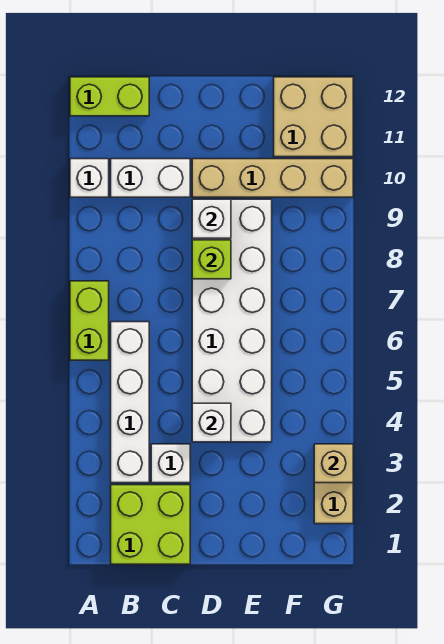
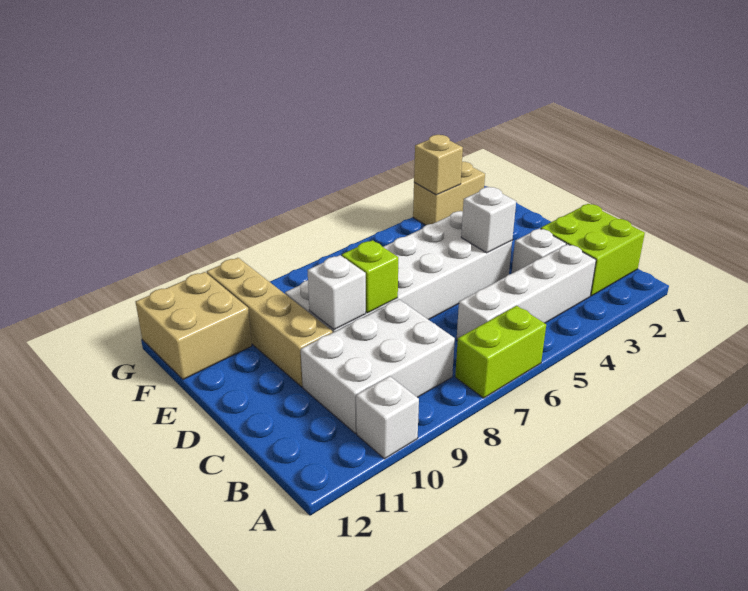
lime 1x2 brick [70,77,149,116] -> none
white 1x2 brick [111,159,190,197] -> white 2x3 brick [301,299,455,433]

